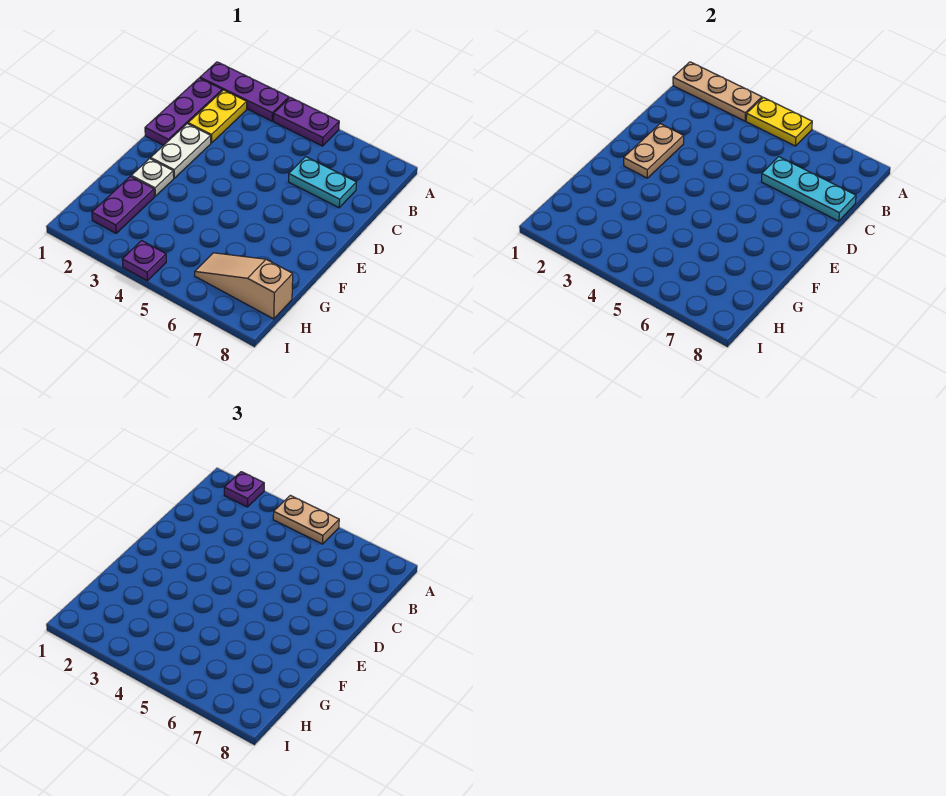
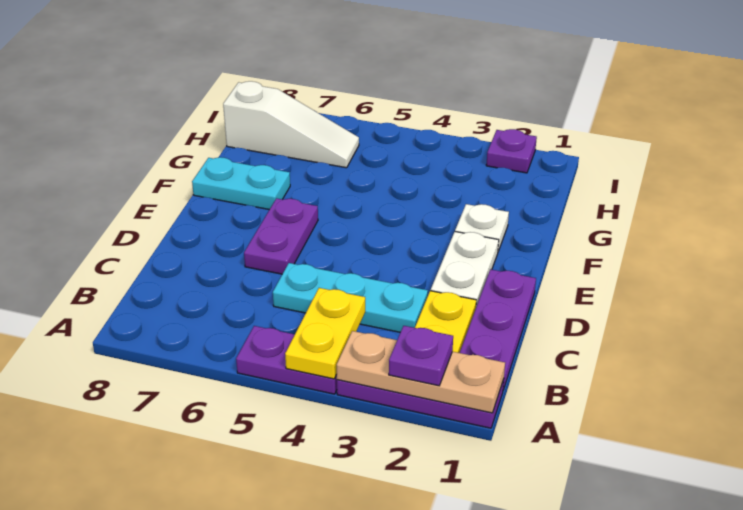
yellow 1x2 plate [746,97,812,146] -> yellow 1x2 plate turned to [285,288,365,379]
tan 1x2 plate [273,495,339,544] -> none
cyan 1x2 plate [289,157,356,208] -> cyan 1x2 plate moved to [192,157,290,210]
cyan 1x3 plate [762,157,856,221] -> cyan 1x3 plate moved to [273,263,428,332]
tan 1x2 plate [624,124,684,178] -> none
purple 1x2 plate [92,176,154,233] -> purple 1x2 plate moved to [244,198,318,274]
tan 1x3 slope [195,253,293,319] -> white 1x3 slope [223,81,359,168]
purple 1x1 plate [122,241,166,281] -> purple 1x1 plate moved to [486,129,537,173]

